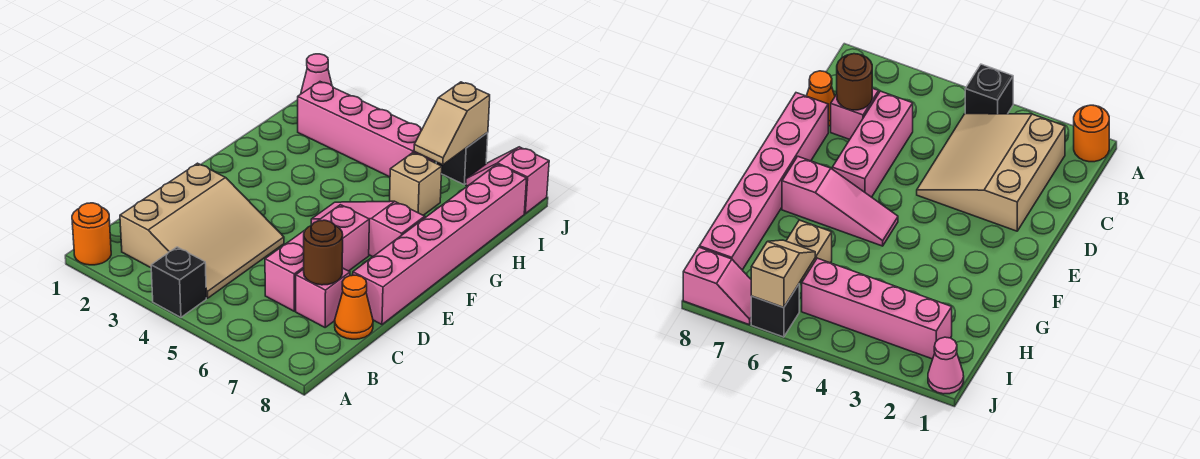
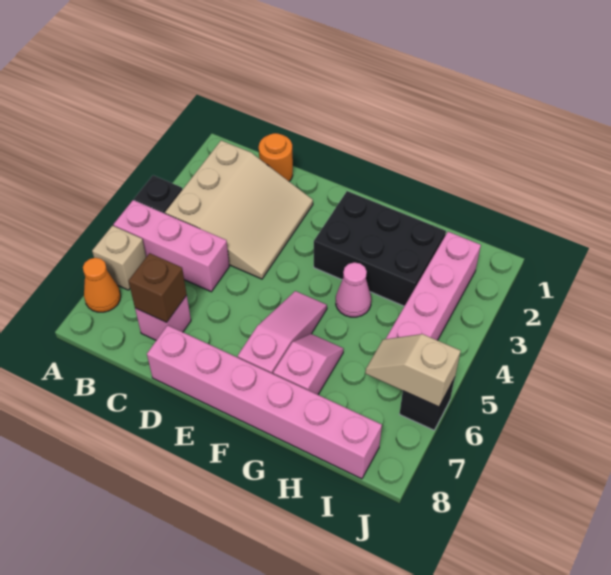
orange 1x1 round brick [72,203,111,265] -> orange 1x1 round brick moved to [259,133,293,181]
tan 3x3 slope [120,163,284,298] -> tan 3x3 slope turned to [165,140,313,279]
pink 1x3 brick [265,205,369,311] -> pink 1x3 brick moved to [114,200,229,292]
brown 1x1 round brick [304,220,343,285] -> brown 1x1 brick [128,253,187,322]
orange 1x1 cone [335,275,373,339] -> orange 1x1 cone moved to [83,258,121,312]
none -> black 2x3 brick [314,191,446,306]
tan 1x1 brick [390,153,442,215] -> tan 1x1 brick moved to [92,226,146,290]
pink 1x1 cone [301,54,332,94] -> pink 1x1 cone moved to [336,262,371,317]
pink 1x2 slope [466,147,549,213] -> pink 1x2 slope moved to [273,334,344,395]

